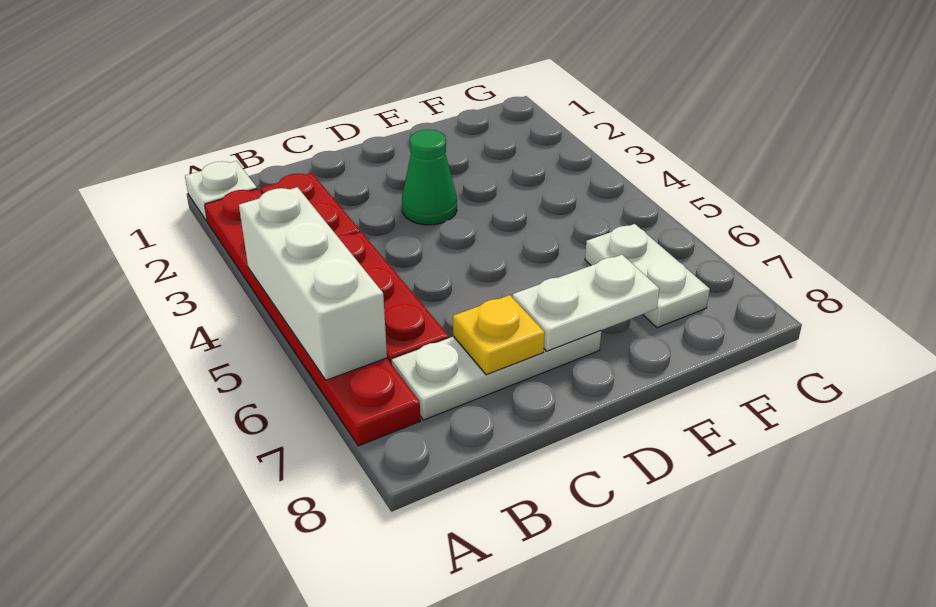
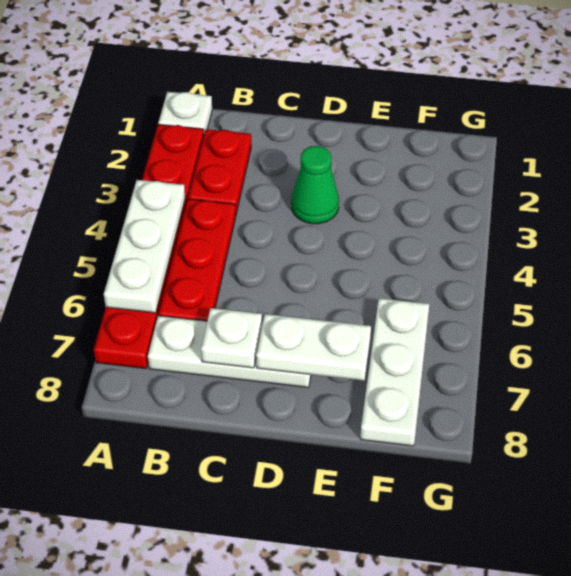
white 1x3 brick [239,187,387,380] -> white 1x3 plate [104,180,185,313]
yellow 1x1 plate [453,295,545,375] -> white 1x1 plate [201,308,262,368]
white 1x2 plate [585,224,710,328] -> white 1x3 plate [360,298,429,446]

